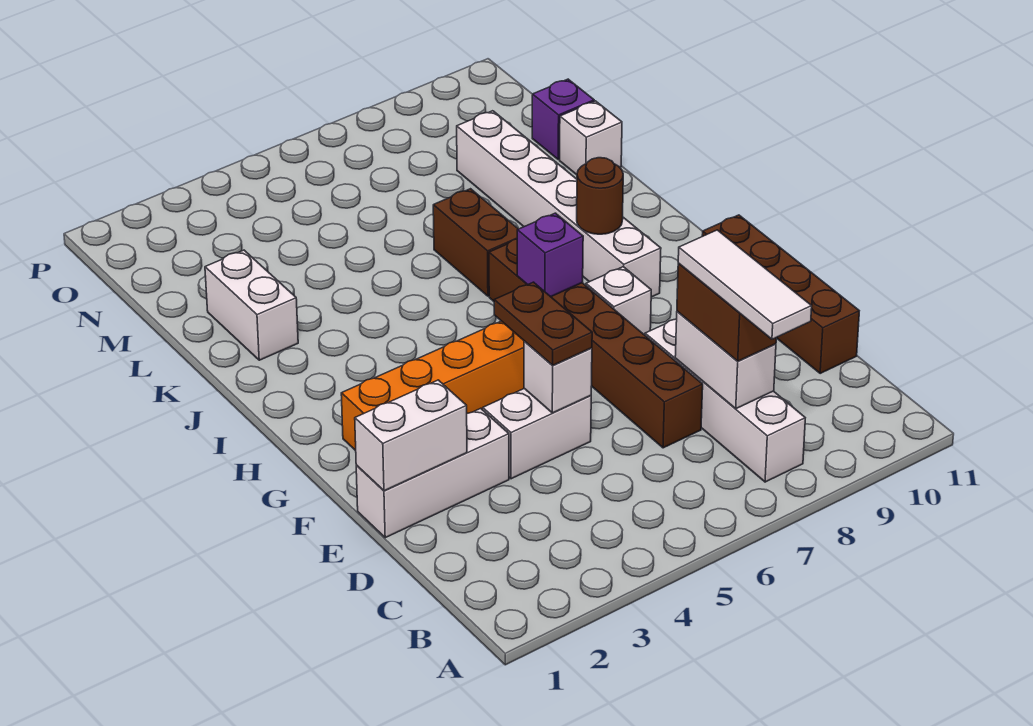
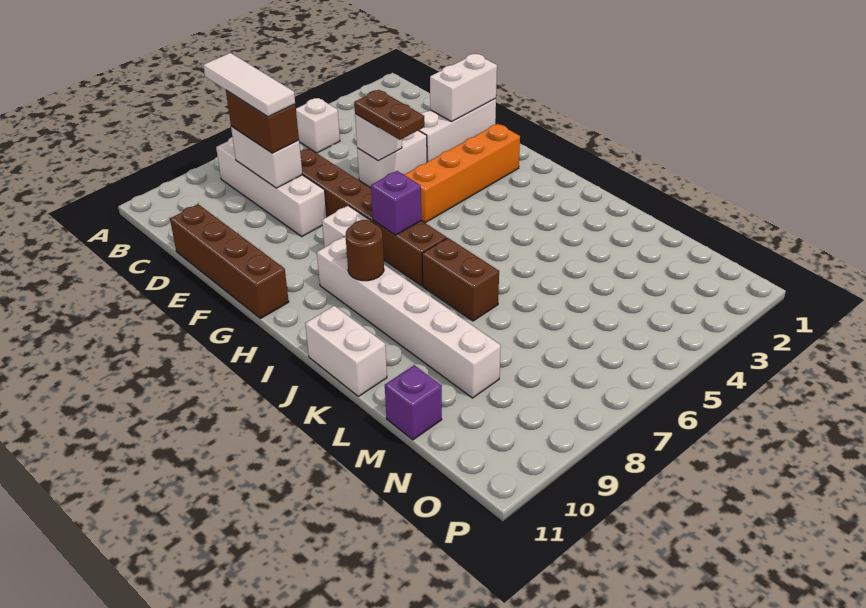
white 1x2 brick [205,250,298,360] -> white 1x2 brick moved to [305,306,387,396]
white 1x1 brick [560,101,622,175] -> white 1x1 brick moved to [296,98,340,153]

